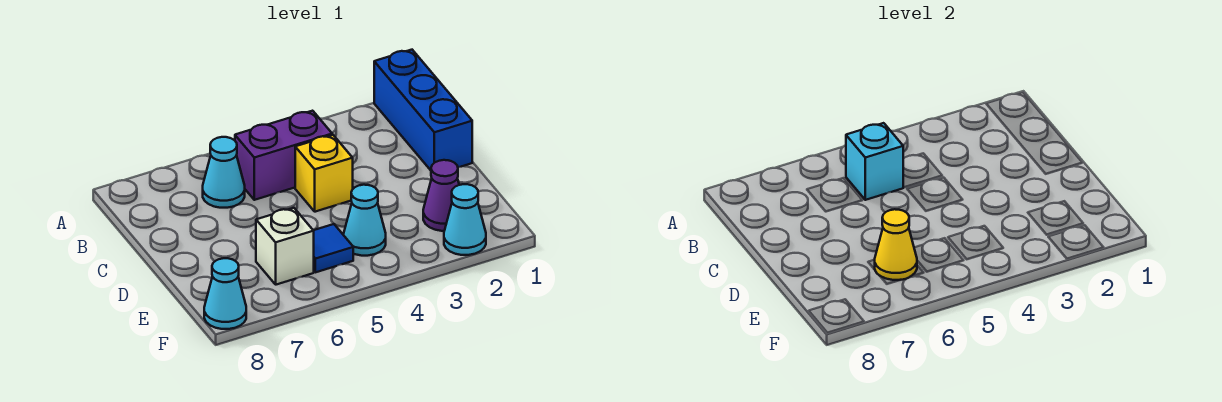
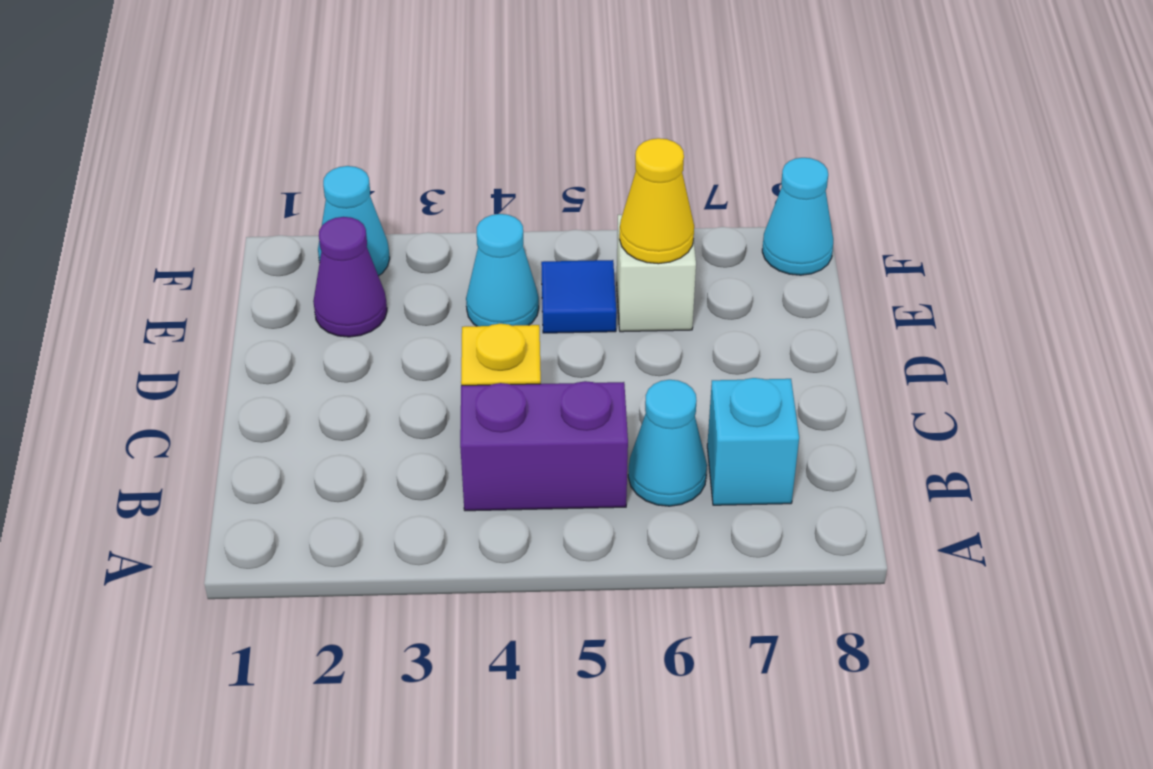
blue 1x3 brick [374,50,472,170] -> none
cyan 1x1 brick [846,123,904,200] -> cyan 1x1 brick moved to [707,378,799,505]

